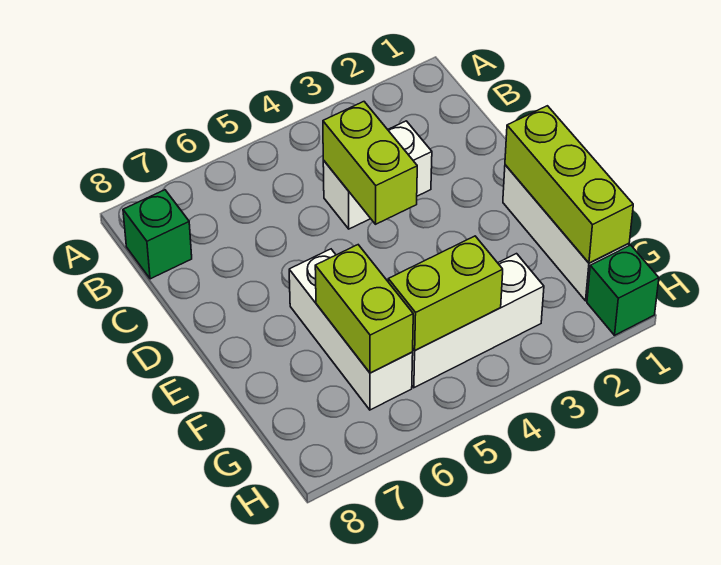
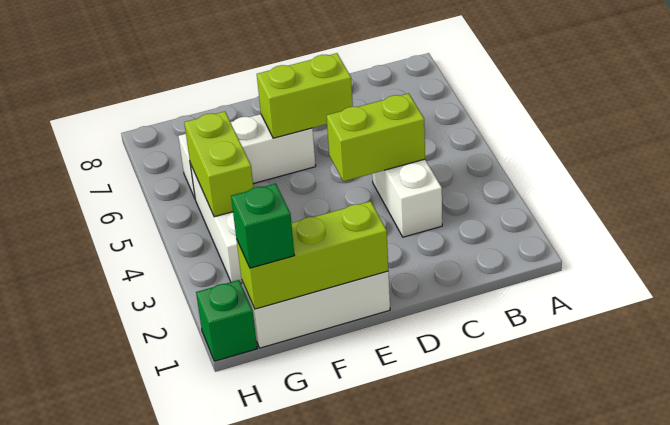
green 1x1 brick [123,190,192,279] -> green 1x1 brick moved to [231,184,294,268]
lime 1x2 brick [315,245,413,373] -> lime 1x2 brick moved to [257,53,353,138]

